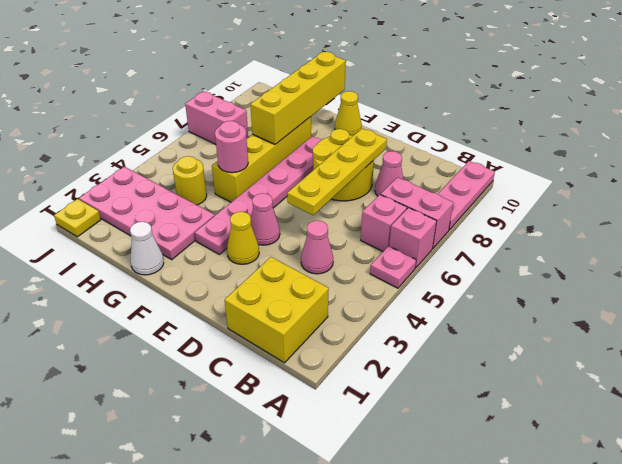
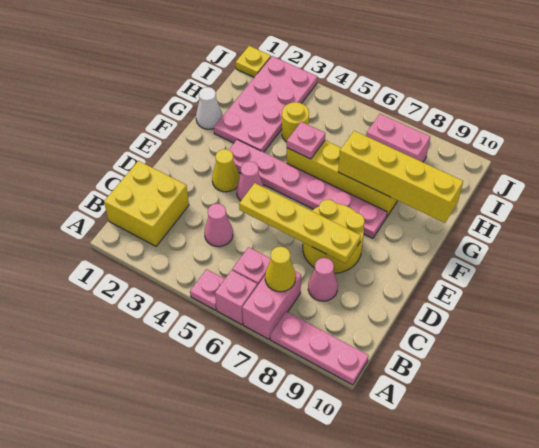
yellow 1x1 cone [335,91,362,136] -> yellow 1x1 cone moved to [265,246,296,292]
pink 1x1 round brick [215,121,248,173] -> pink 1x1 plate [287,122,325,159]
pink 1x2 brick [185,91,248,144] -> pink 1x2 brick turned to [366,114,430,162]

